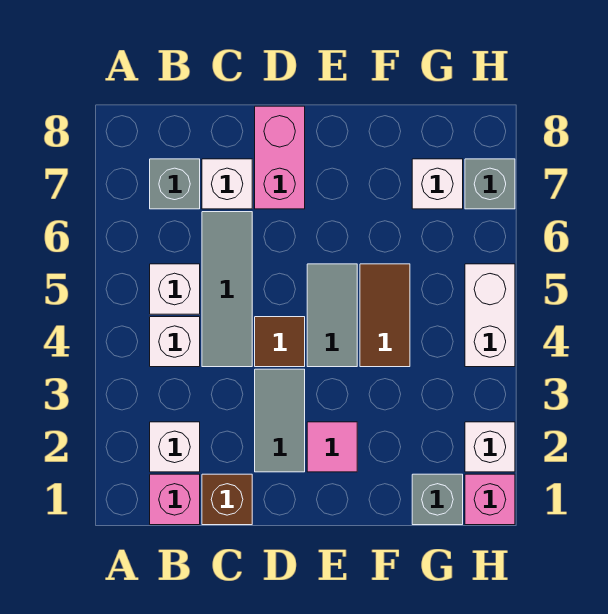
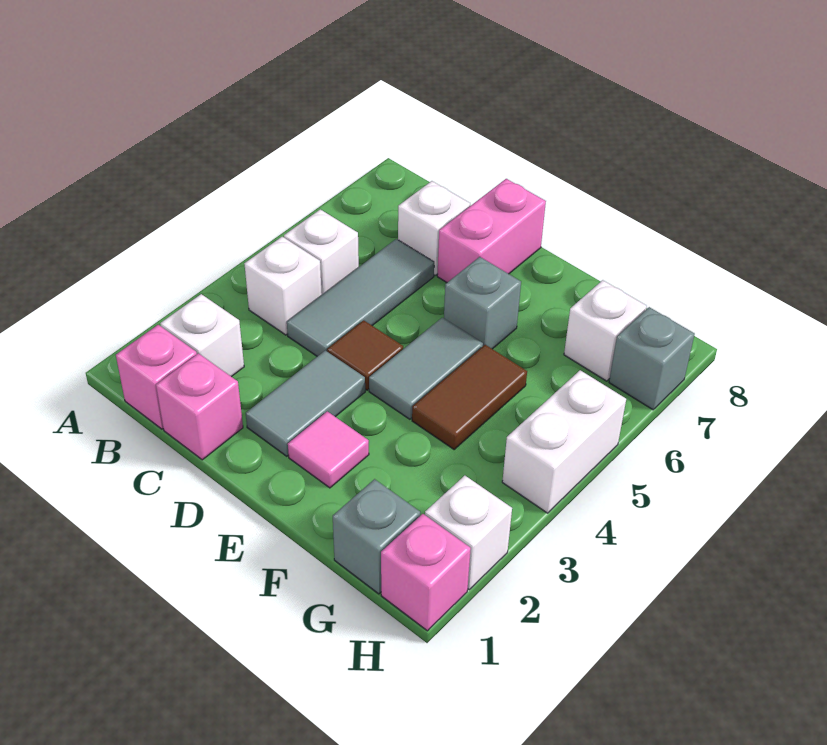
grey 1x1 brick [150,159,200,209] -> grey 1x1 brick moved to [444,257,521,349]
brown 1x1 brick [202,474,252,525] -> pink 1x1 brick [156,353,243,460]

